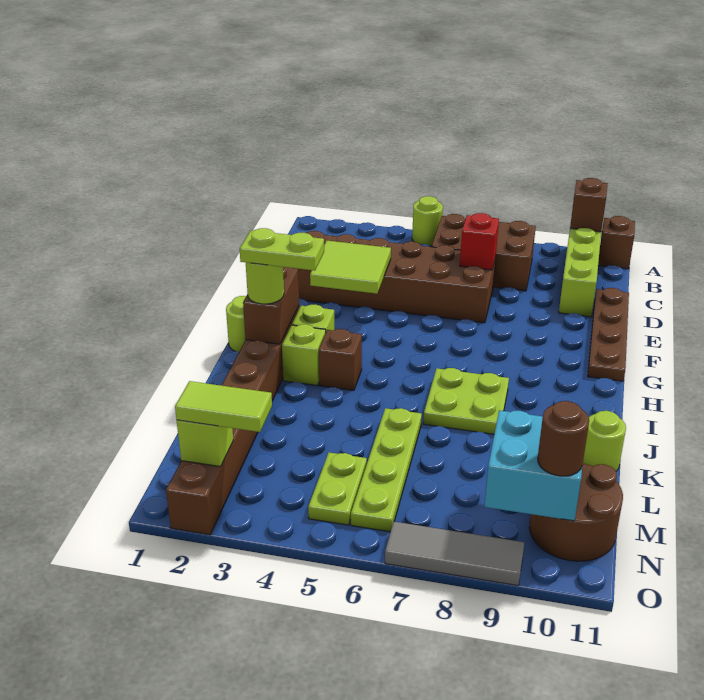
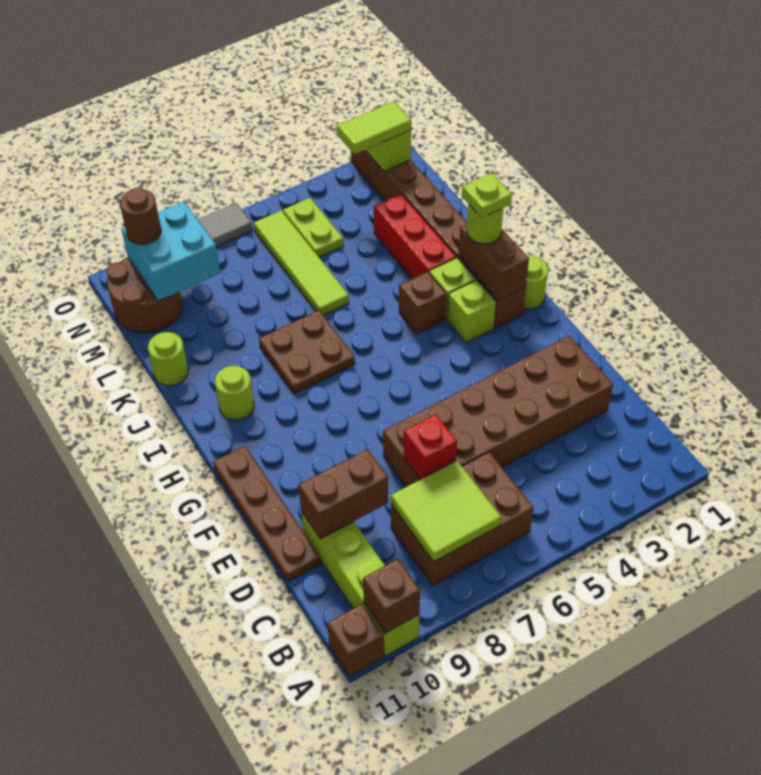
lime 1x1 round brick [412,196,443,246] -> lime 1x1 round brick moved to [215,366,254,420]
none -> brown 1x2 brick [298,449,388,539]
lime 2x2 tile [310,241,391,294] -> lime 2x2 tile moved to [391,461,501,562]
lime 1x2 plate [240,228,324,271] -> lime 1x1 plate [462,173,512,218]
lime 2x2 plate [423,368,509,434] -> brown 2x2 plate [259,310,355,394]
none -> red 1x3 brick [374,194,456,279]
lime 1x4 plate [351,408,422,532] -> lime 1x4 tile [254,211,349,315]

